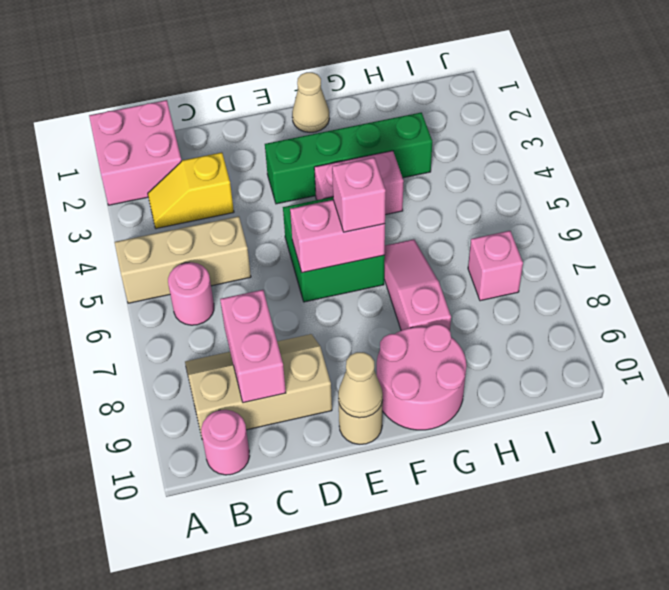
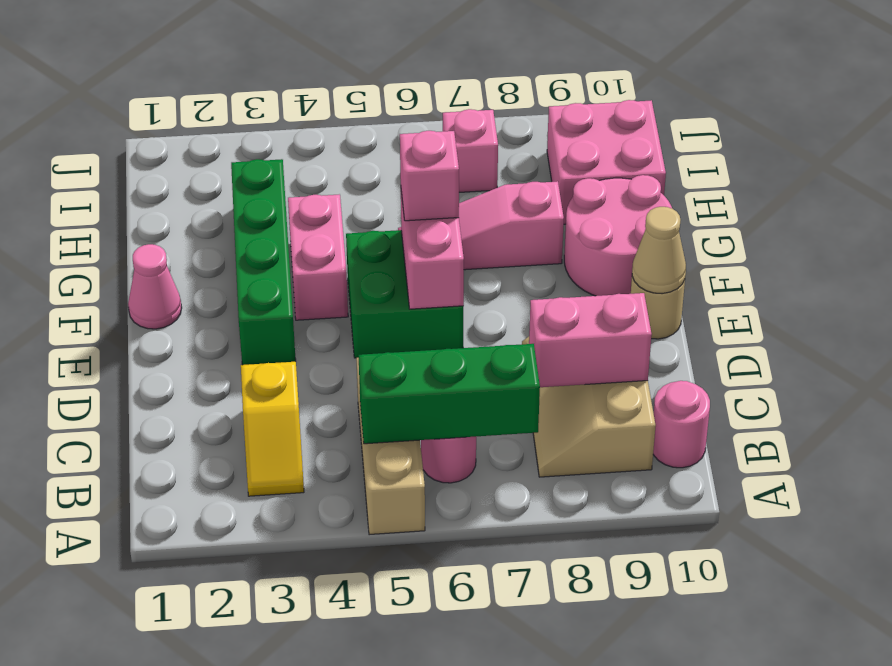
pink 2x2 brick [89,100,182,205] -> pink 2x2 brick moved to [547,100,666,224]
none -> green 1x3 brick [358,344,540,444]
tan 1x1 cone [292,72,329,132] -> pink 1x1 cone [128,244,182,329]

